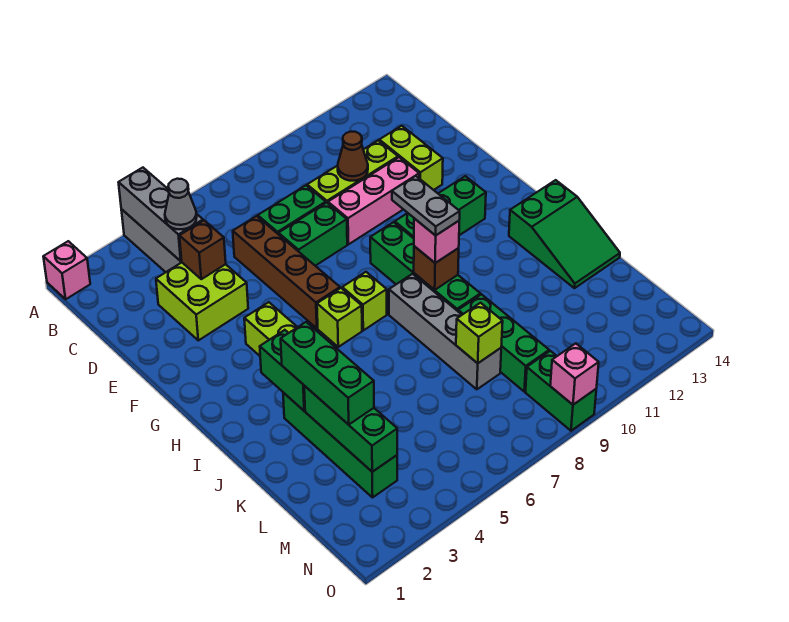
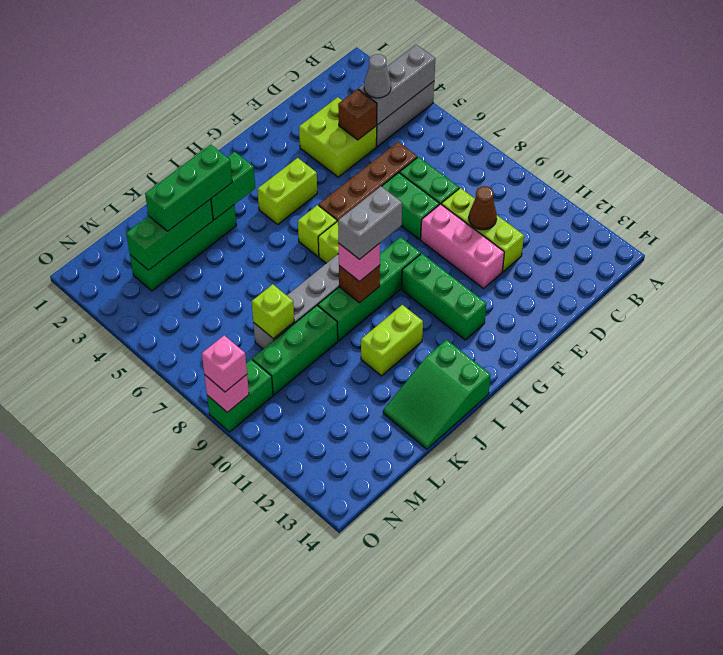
pink 1x1 brick [43,241,90,299] -> pink 1x1 brick moved to [202,335,247,392]
lime 1x2 brick [379,126,443,190] -> lime 1x2 brick moved to [361,305,423,376]
grey 1x2 plate [392,176,460,235] -> grey 1x2 brick [338,186,402,259]

